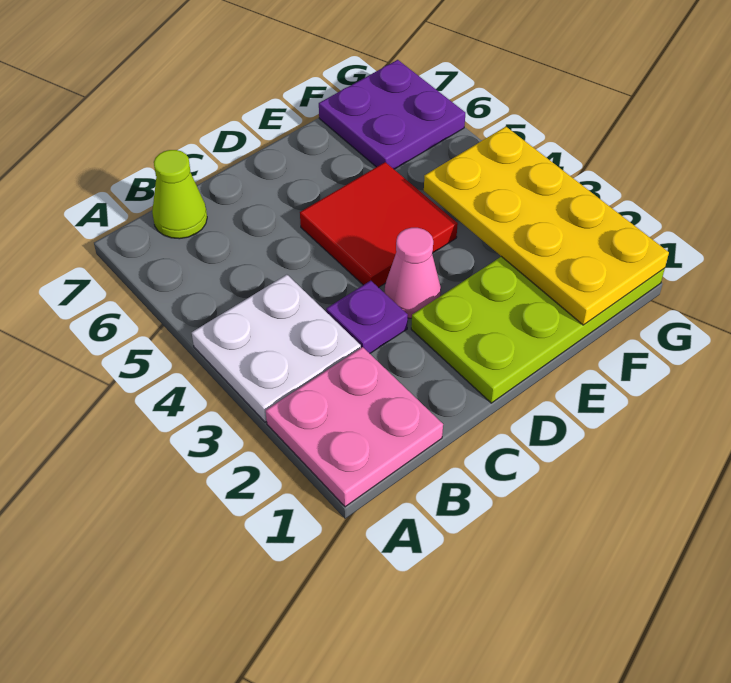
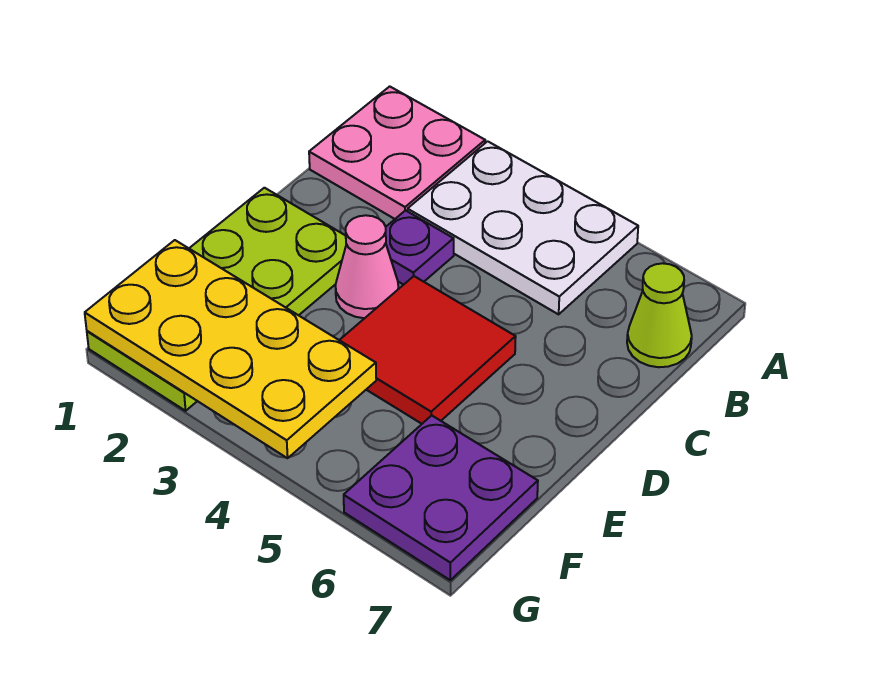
white 2x2 plate [192,275,361,422] -> white 2x3 plate [408,141,638,314]

